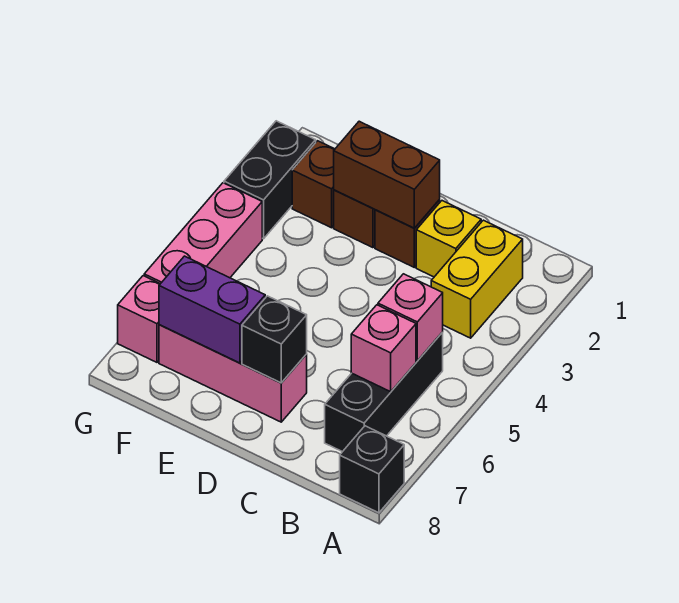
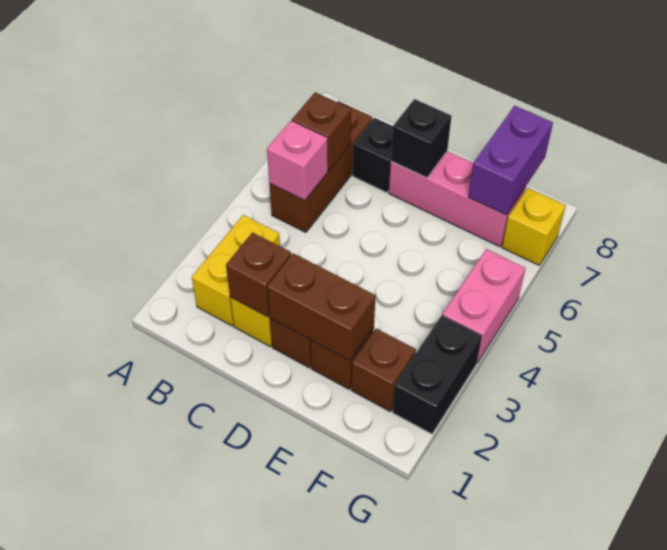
black 1x1 brick [340,426,404,513] -> black 1x1 brick moved to [353,118,393,193]
black 1x3 brick [325,332,443,452] -> brown 1x3 brick [269,101,373,232]
pink 1x1 brick [351,305,416,392] -> brown 1x1 brick [292,92,351,171]
none -> brown 1x1 brick [226,233,291,317]
purple 1x2 brick [159,256,265,363] -> purple 1x2 brick turned to [468,106,553,215]
pink 1x3 brick [144,183,262,284] -> pink 1x2 brick [443,249,525,363]
pink 1x1 brick [118,276,160,362] -> yellow 1x1 brick [502,188,566,265]

